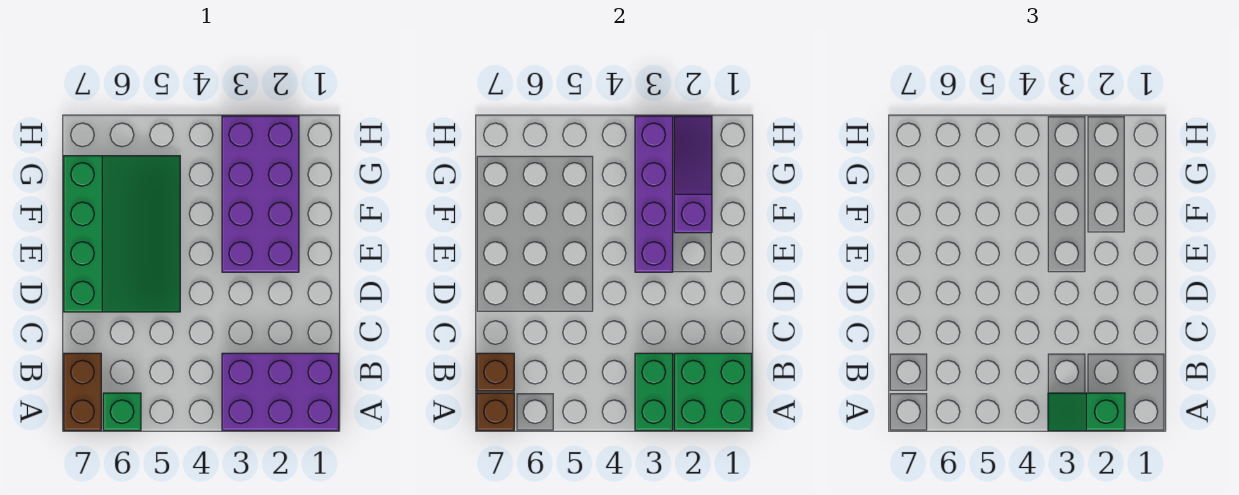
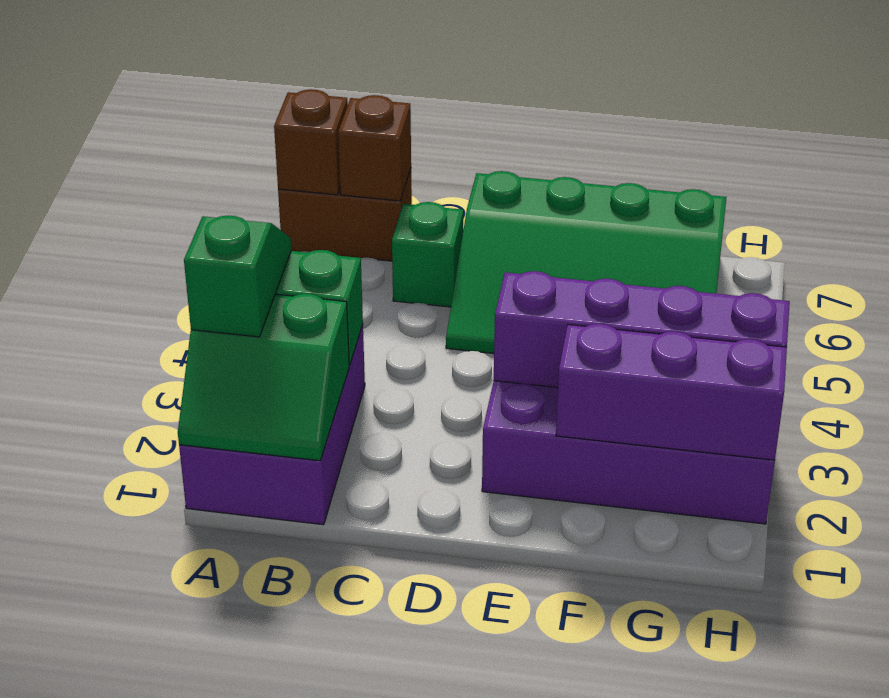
green 2x2 brick [674,353,752,431] -> green 2x2 slope [178,294,349,461]
green 1x1 brick [103,393,141,431] -> green 1x1 brick moved to [392,202,464,307]
purple 1x3 slope [674,116,712,233] -> purple 1x3 brick [556,324,787,460]

